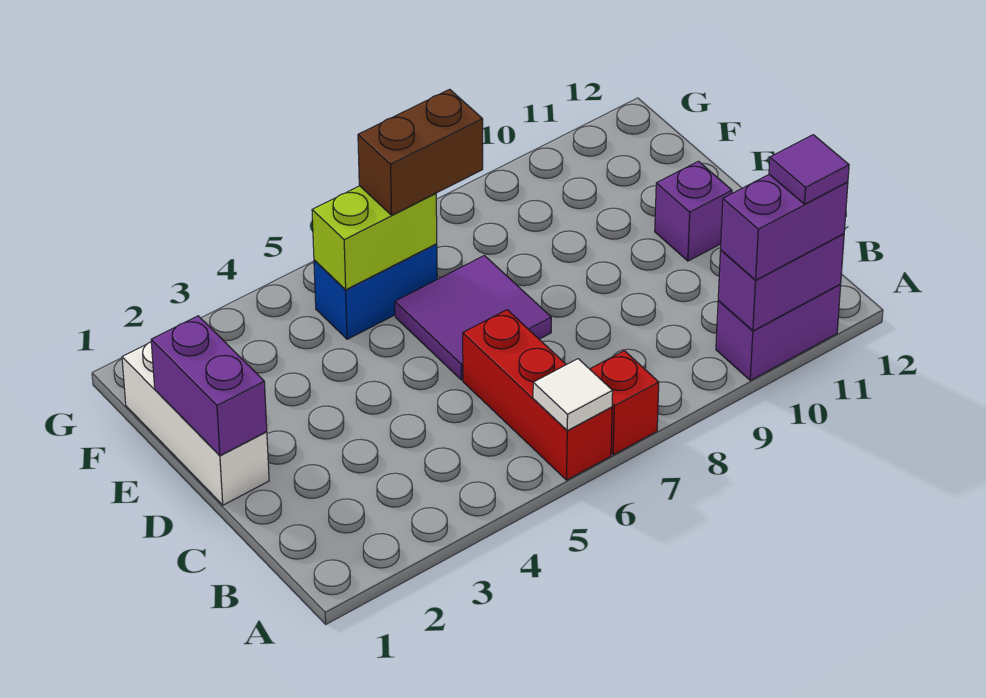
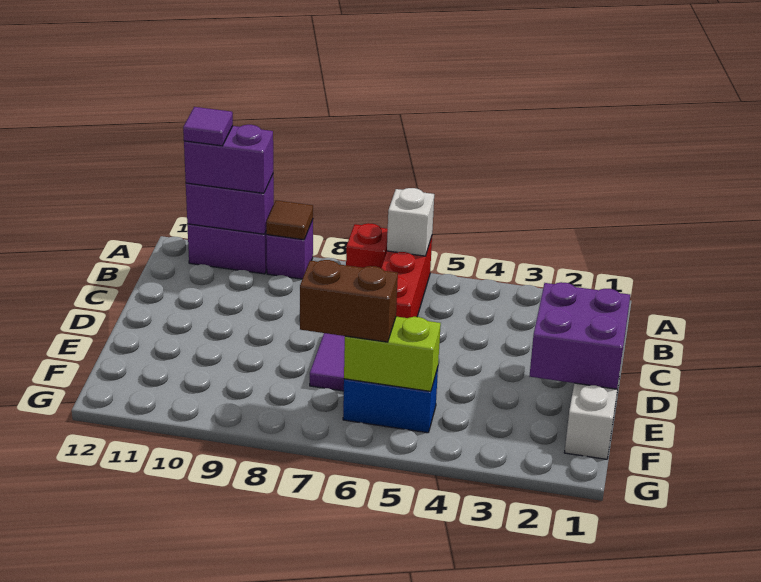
white 1x1 tile [533,359,613,431] -> white 1x1 brick [387,188,434,256]
none -> brown 1x1 tile [266,200,313,240]
purple 1x2 brick [151,316,267,456] -> purple 2x2 brick [530,282,630,389]
purple 1x1 brick [655,161,732,261] -> purple 1x1 brick moved to [266,220,313,279]

